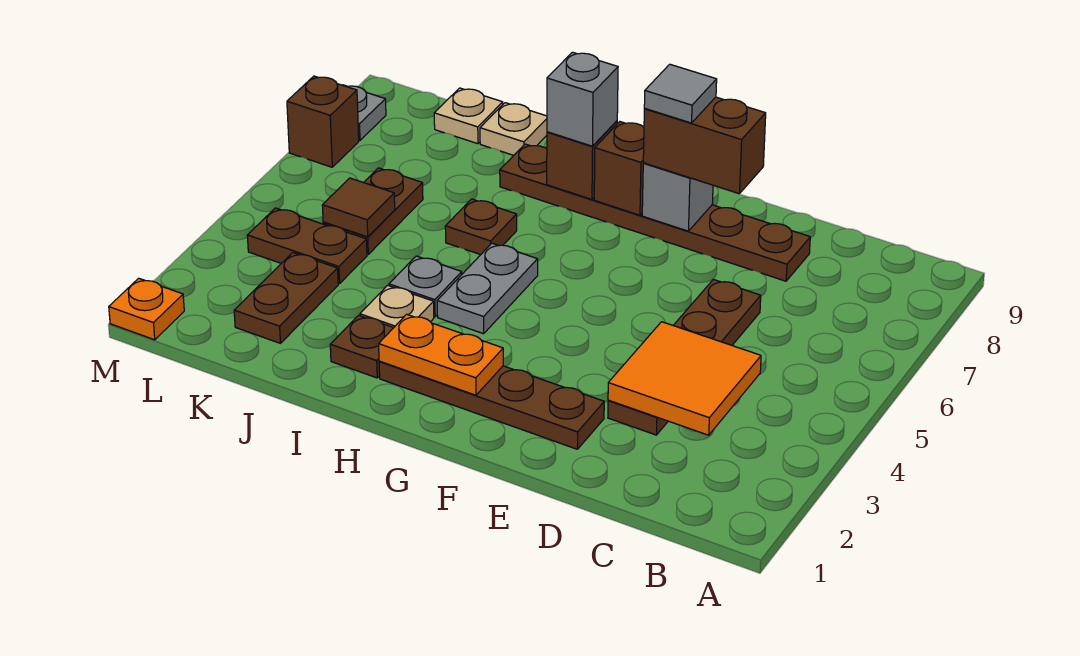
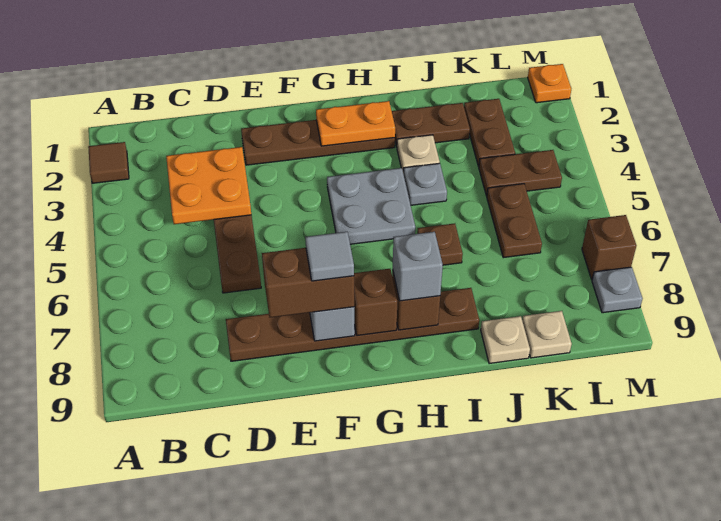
orange 2x2 tile [608,322,761,435] -> orange 2x2 plate [166,147,251,224]
grey 1x2 plate [437,243,538,334] -> grey 2x2 plate [327,168,415,244]
brown 1x1 plate [330,315,394,378] -> brown 1x2 plate [392,103,470,147]
brown 1x1 tile [322,178,395,237] -> brown 1x1 tile moved to [88,142,129,183]

